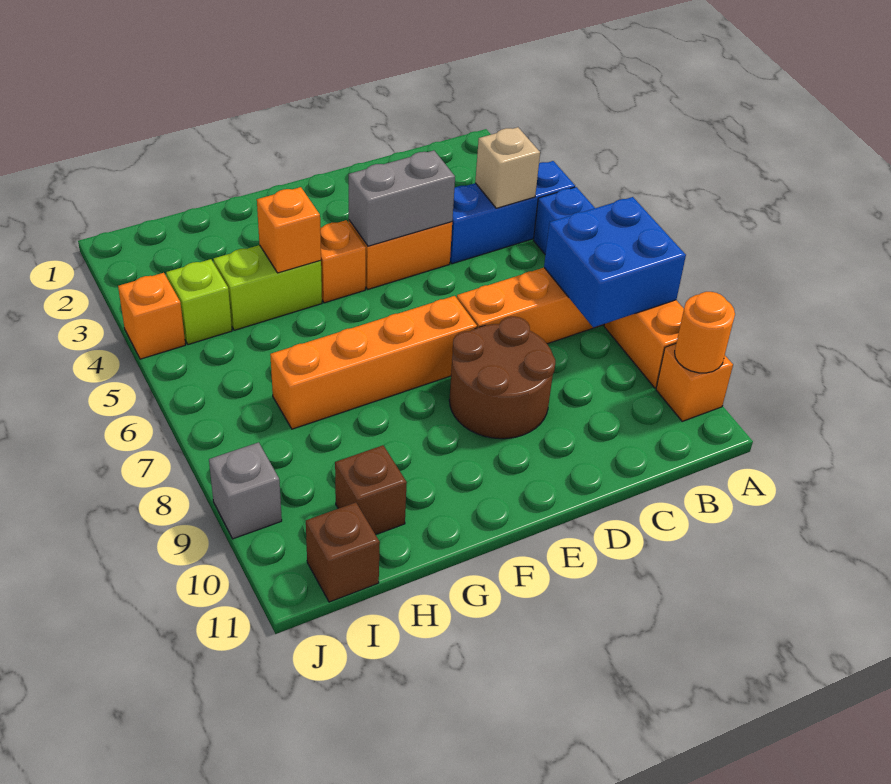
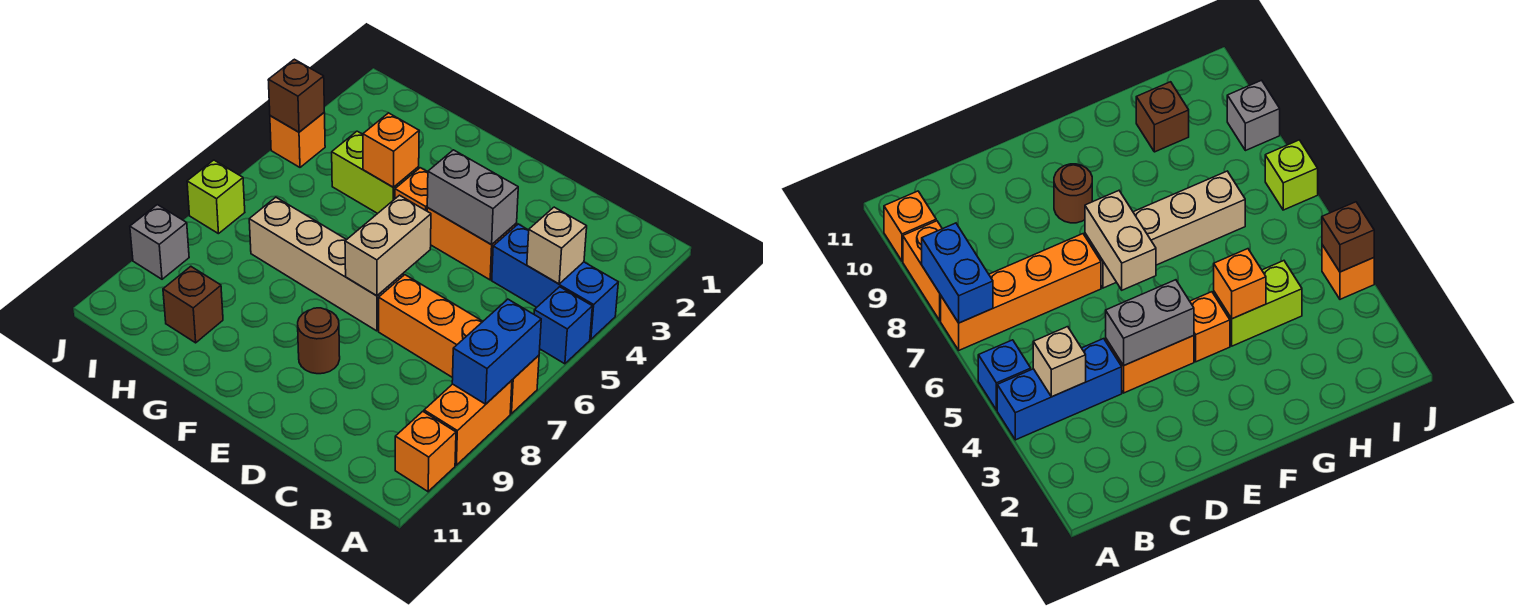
blue 2x2 brick [544,197,686,327] -> blue 1x2 brick [452,299,541,404]
orange 1x1 round brick [675,292,735,373] -> none
brown 2x2 round brick [449,317,555,439] -> brown 1x1 round brick [298,308,340,374]
none -> tan 1x2 brick [345,195,431,296]
orange 1x4 brick [270,296,477,429] -> tan 1x4 brick [249,197,403,331]
lime 1x1 brick [166,259,232,344] -> lime 1x1 brick moved to [187,160,245,234]
brown 1x1 brick [306,502,380,602] -> brown 1x1 brick moved to [268,59,324,132]

